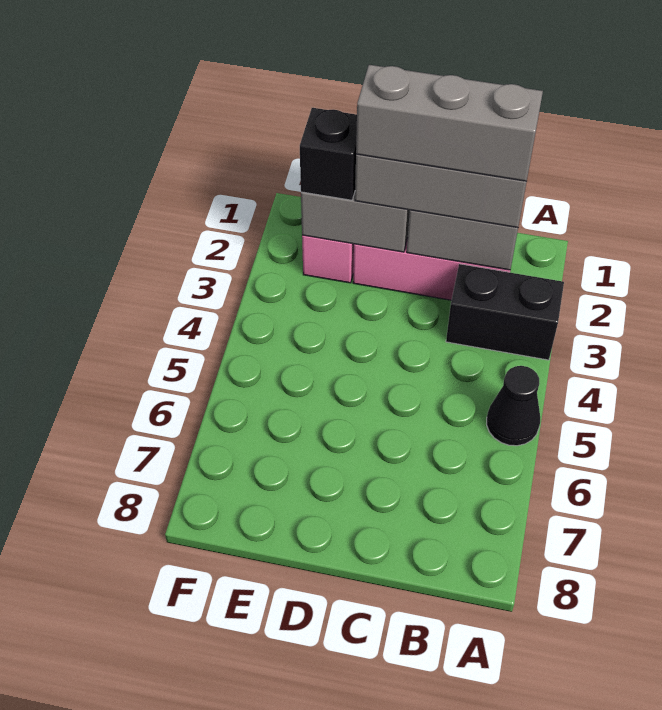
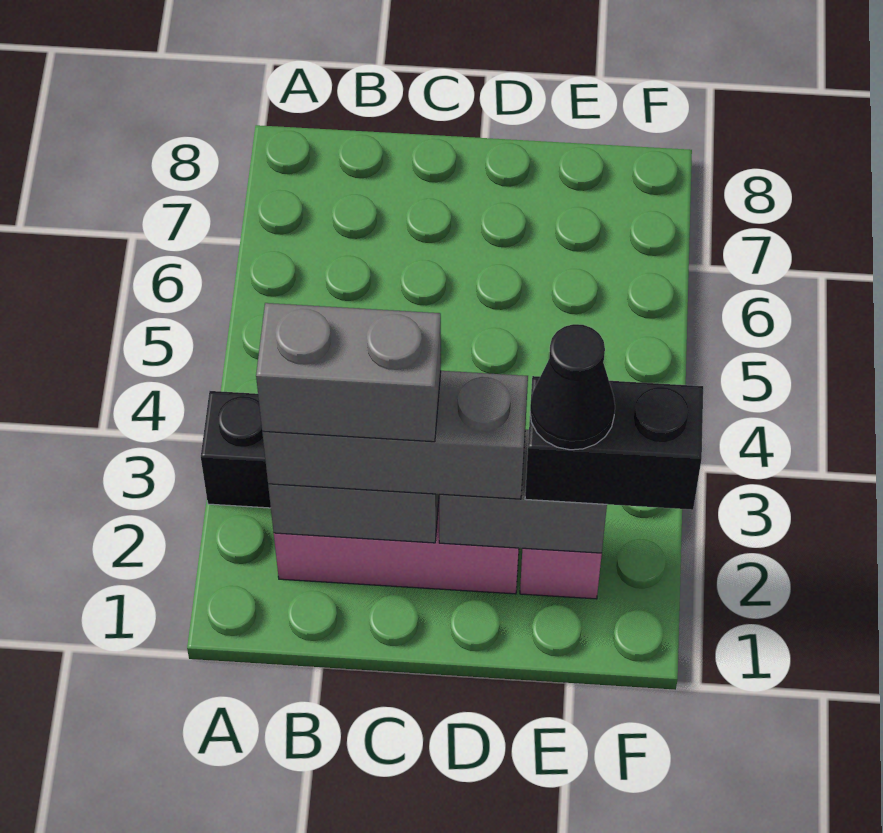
black 1x1 cone [487,366,540,446] -> black 1x1 cone moved to [530,324,615,450]
grey 1x3 brick [356,65,543,181] -> grey 1x2 brick [256,303,441,442]
black 1x1 brick [300,108,357,200] -> black 1x2 brick [525,376,703,510]

